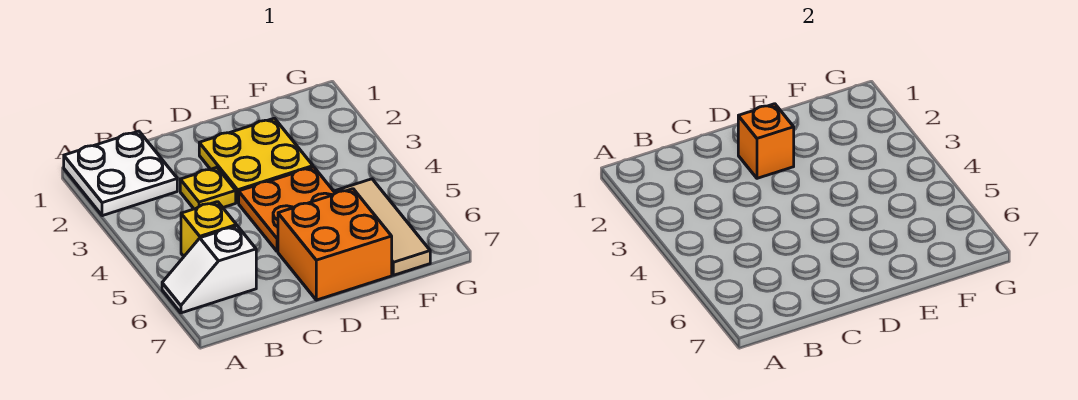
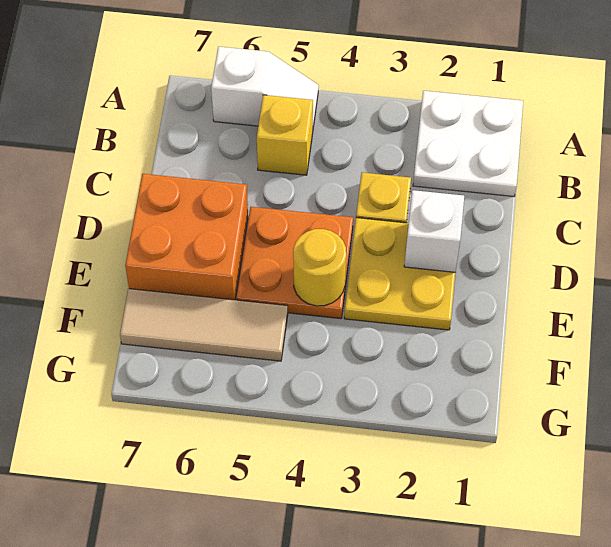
white 1x2 slope [162,226,256,313] -> white 1x2 slope turned to [211,47,319,127]
orange 1x1 brick [738,104,794,178] -> white 1x1 brick [404,190,464,272]
none -> yellow 1x1 round brick [293,229,346,306]

